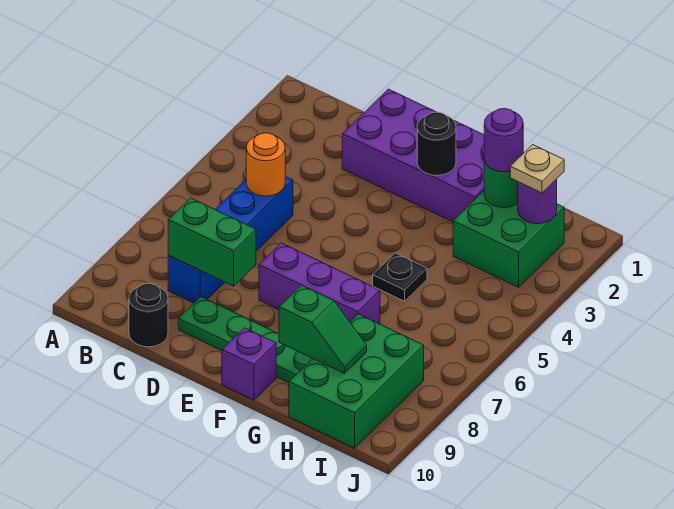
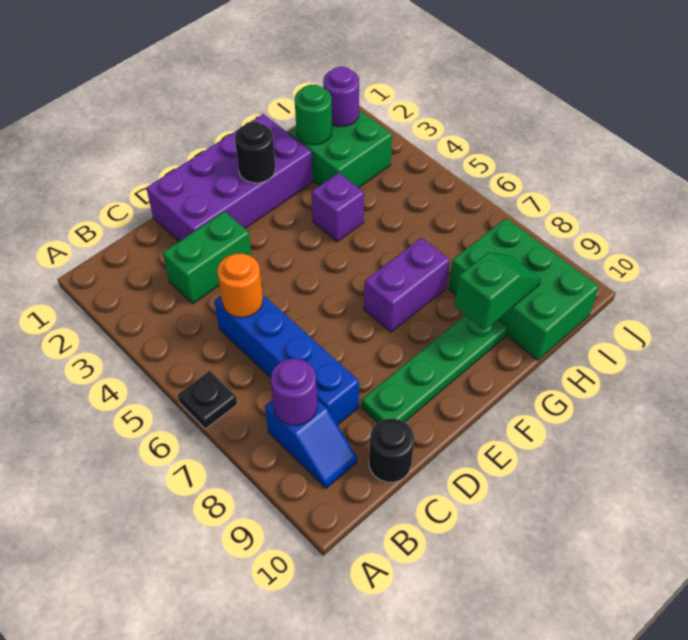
none -> blue 1x2 slope [265,399,357,488]
green 1x2 brick [168,198,256,286] -> green 1x2 brick moved to [163,211,252,304]
purple 1x3 brick [259,243,380,324] -> purple 1x2 brick [364,238,450,332]
purple 1x1 brick [222,328,276,400] -> purple 1x1 brick moved to [312,173,364,242]
black 1x1 plate [373,253,427,301] -> black 1x1 plate moved to [178,371,237,429]
purple 1x1 round brick [484,108,523,172] -> purple 1x1 round brick moved to [271,359,317,425]
tan 1x1 plate [510,145,564,193] -> none

